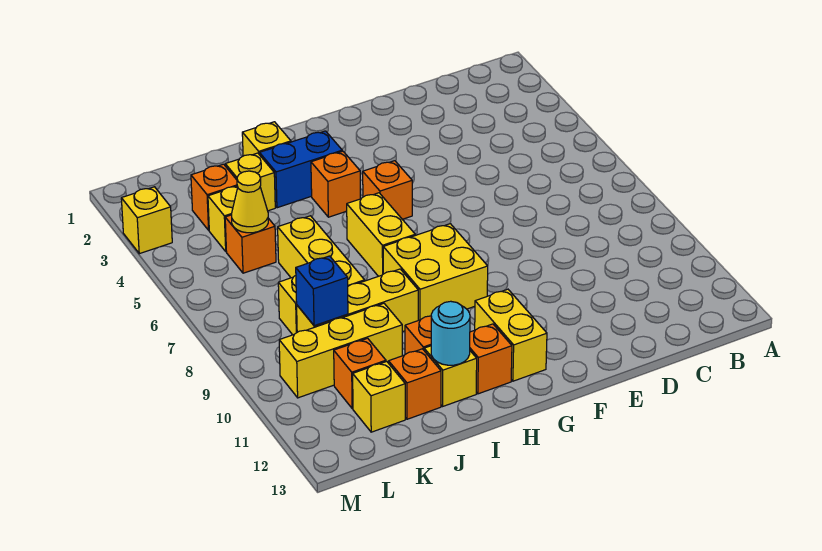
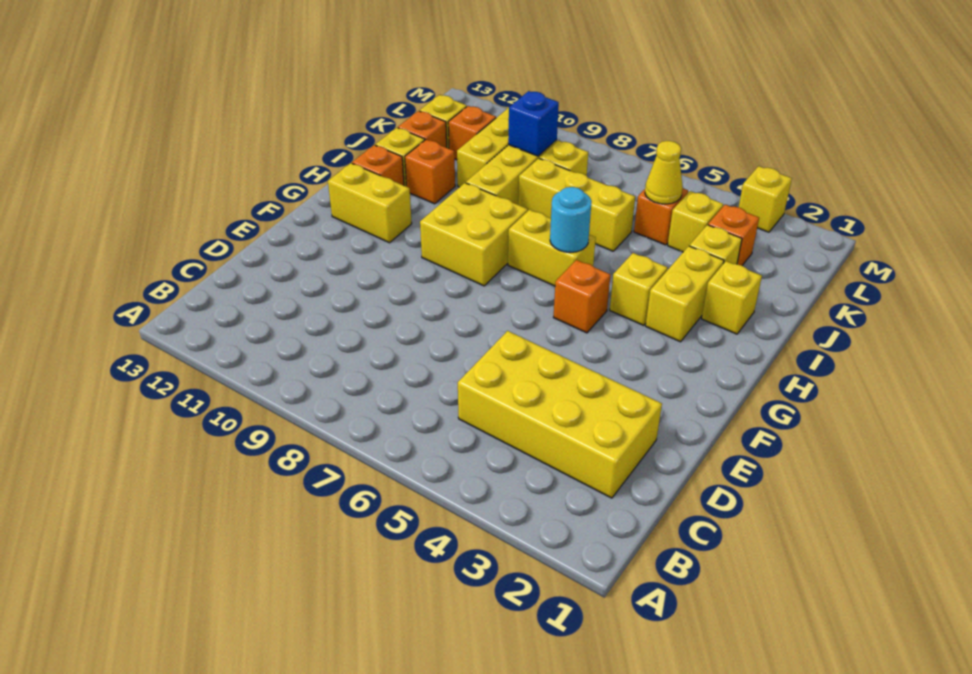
none -> yellow 2x4 brick [458,331,662,498]
blue 1x2 brick [260,131,342,208] -> yellow 1x2 brick [646,246,724,342]
orange 1x1 brick [311,151,360,217] -> yellow 1x1 brick [610,253,668,325]
cyan 1x1 round brick [431,301,470,365] -> cyan 1x1 round brick moved to [550,187,592,253]

